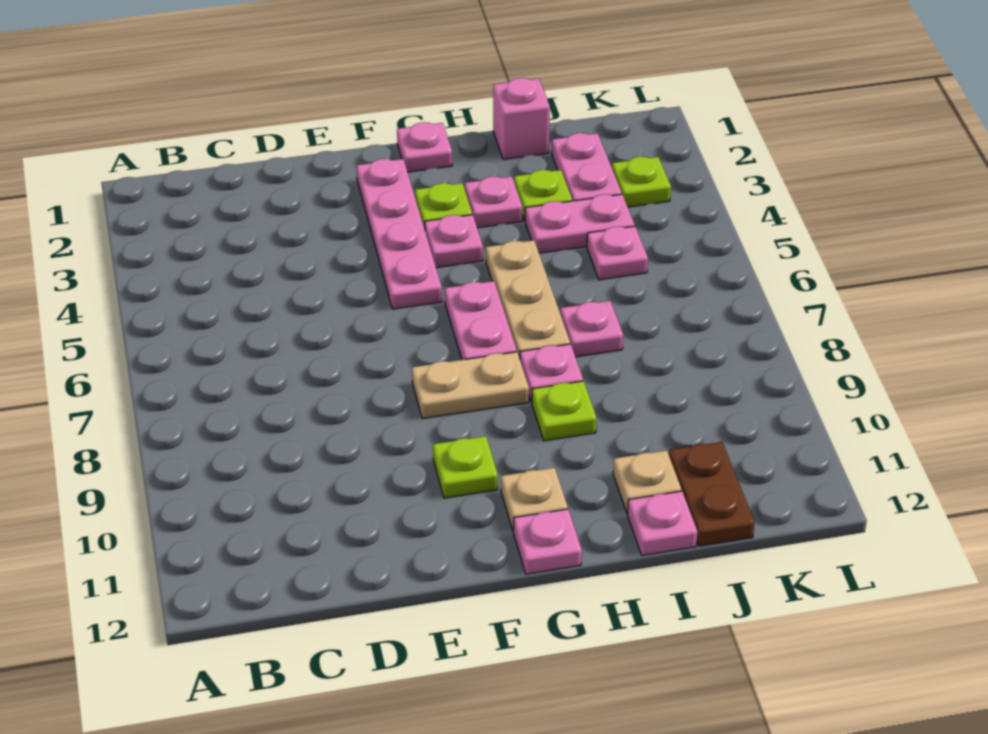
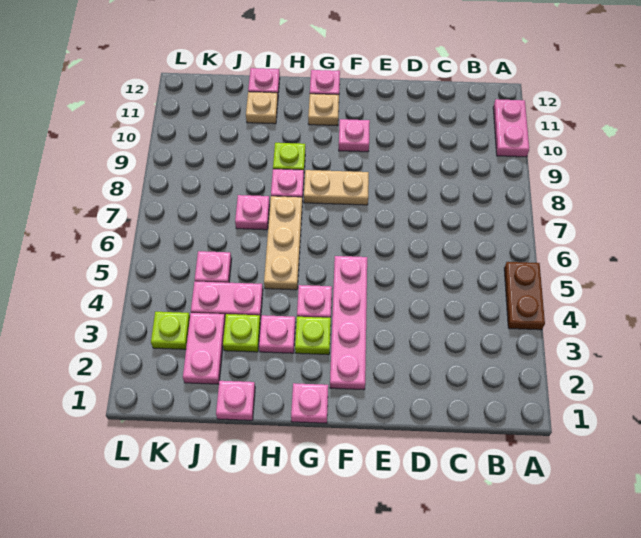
lime 1x1 plate [433,436,498,498] -> pink 1x1 plate [339,119,370,152]
pink 1x2 plate [445,281,517,360] -> pink 1x2 plate moved to [493,99,529,157]
pink 1x1 brick [493,78,550,159] -> pink 1x1 plate [216,381,255,420]
brown 1x2 plate [669,442,755,546] -> brown 1x2 plate moved to [504,262,545,330]

